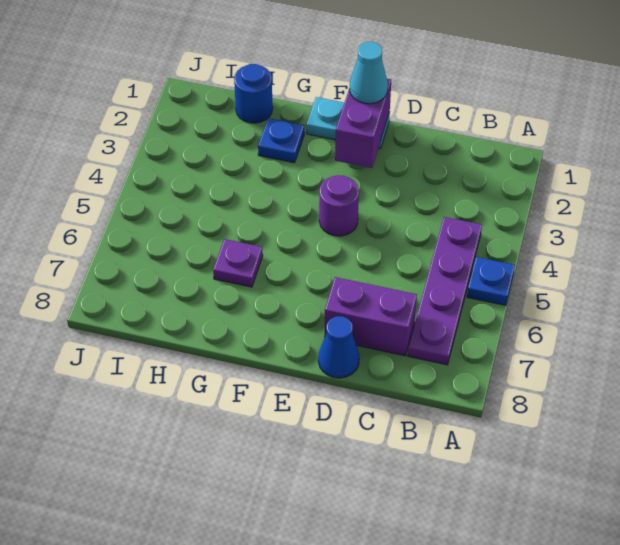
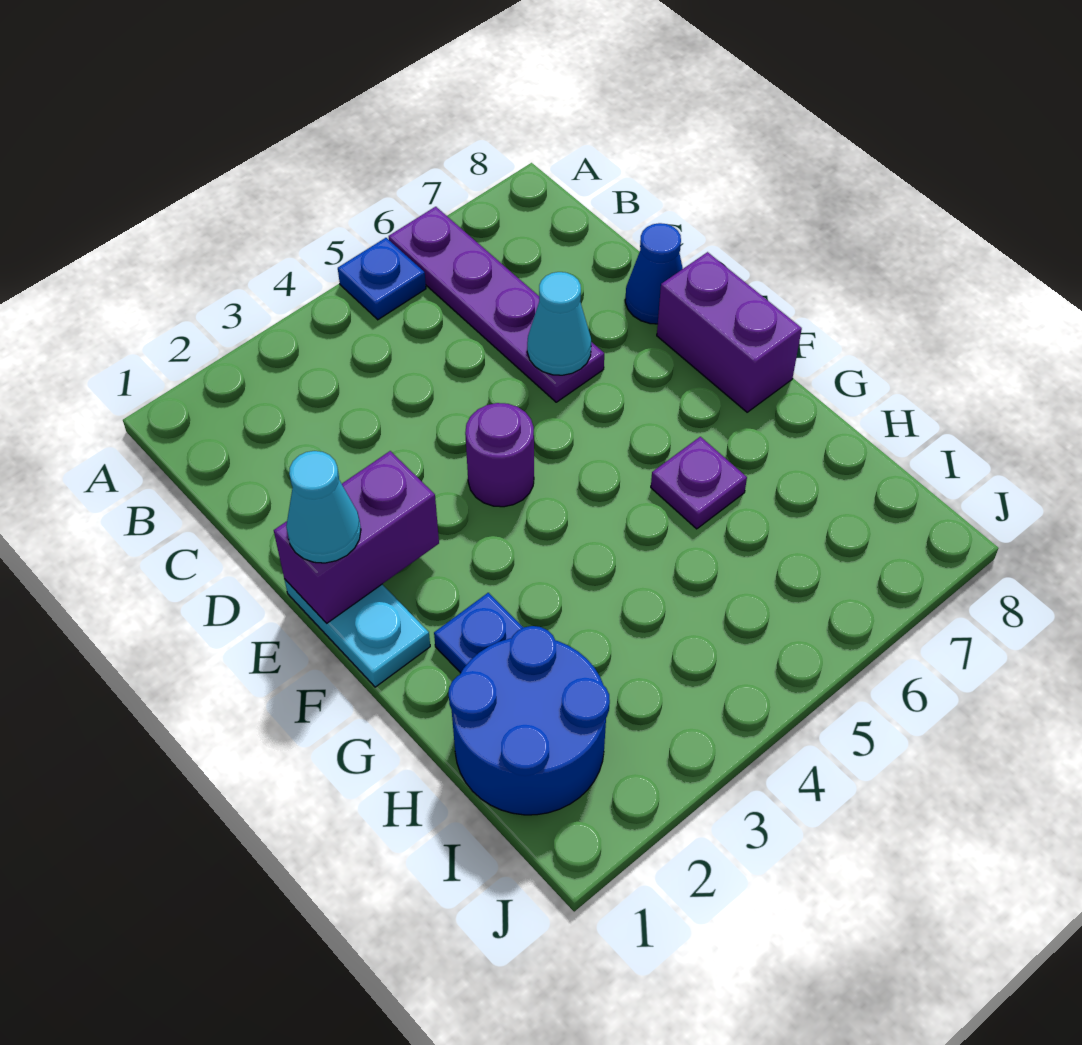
purple 1x4 plate [408,217,482,365] -> purple 1x4 plate turned to [389,207,604,402]
purple 1x2 brick [325,277,417,356] -> purple 1x2 brick moved to [657,252,802,412]
none -> cyan 1x1 cone [527,272,591,375]
blue 1x1 round brick [234,64,273,123] -> blue 2x2 round brick [449,626,610,815]

